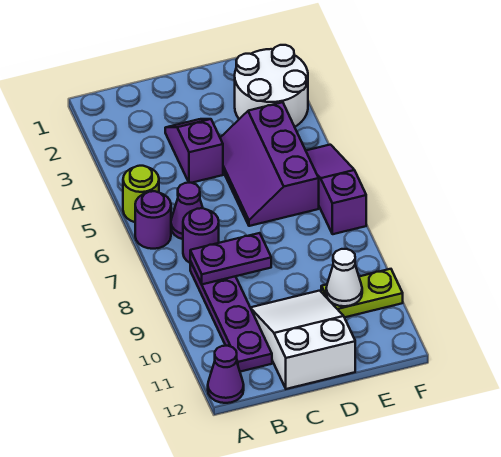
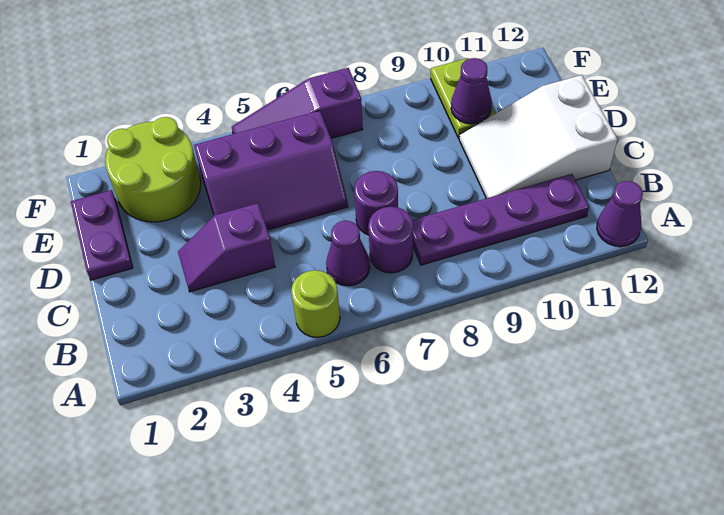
purple 1x1 round brick [135,191,171,249] -> purple 1x1 round brick moved to [354,171,398,235]
purple 1x2 plate [190,233,271,284] -> purple 1x2 plate moved to [71,190,133,280]
white 2x2 round brick [235,45,308,127] -> lime 2x2 round brick [105,117,201,222]
white 1x1 cone [326,249,362,306] -> purple 1x1 cone [451,58,492,124]

